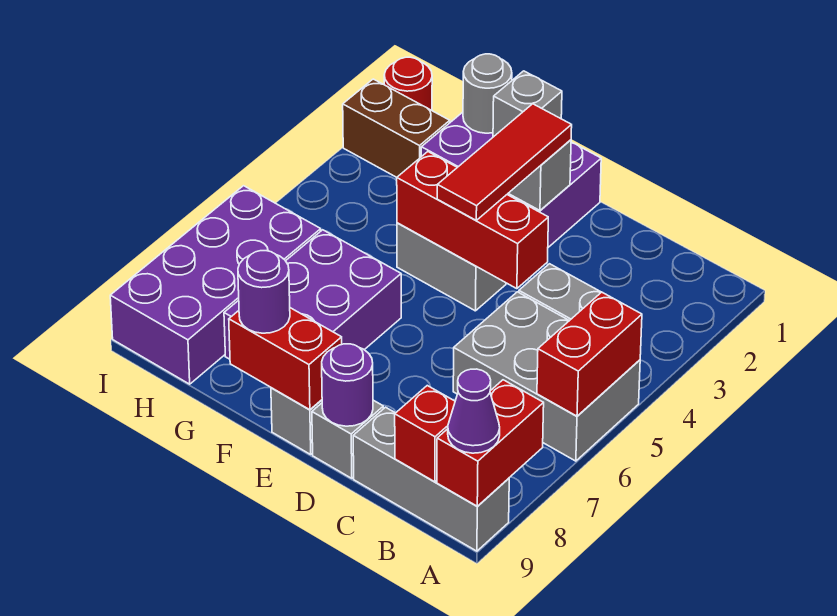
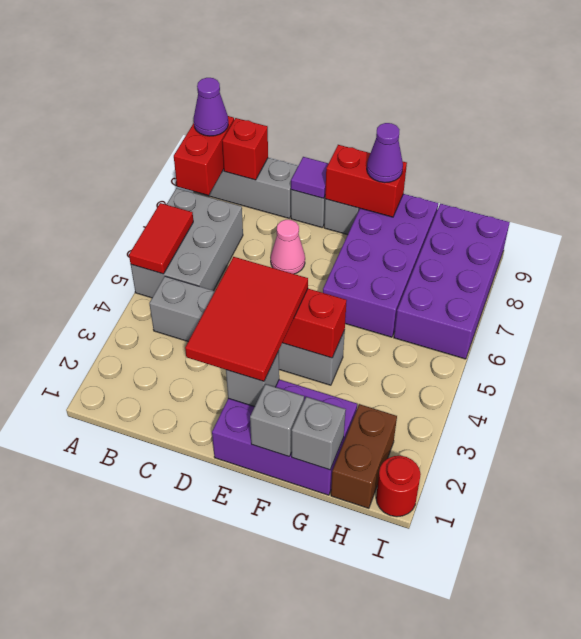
grey 2x3 brick [453,292,640,461] -> grey 2x3 brick turned to [131,188,243,298]
red 1x2 brick [537,292,642,416] -> red 1x2 tile [129,203,193,274]
none -> pink 1x1 cone [271,220,305,274]
purple 1x1 round brick [322,344,373,426] -> purple 1x1 tile [291,157,328,198]
red 1x3 tile [437,104,572,220] -> red 2x3 tile [185,257,308,381]
purple 2x3 brick [224,230,401,359] -> purple 2x4 brick [323,194,438,337]
purple 1x1 round brick [238,251,290,333] -> purple 1x1 cone [367,123,403,183]
grey 1x1 round brick [463,54,512,133] -> grey 1x1 brick [292,397,346,470]
brown 1x2 brick [343,79,450,177] -> brown 1x2 brick turned to [331,404,397,508]

